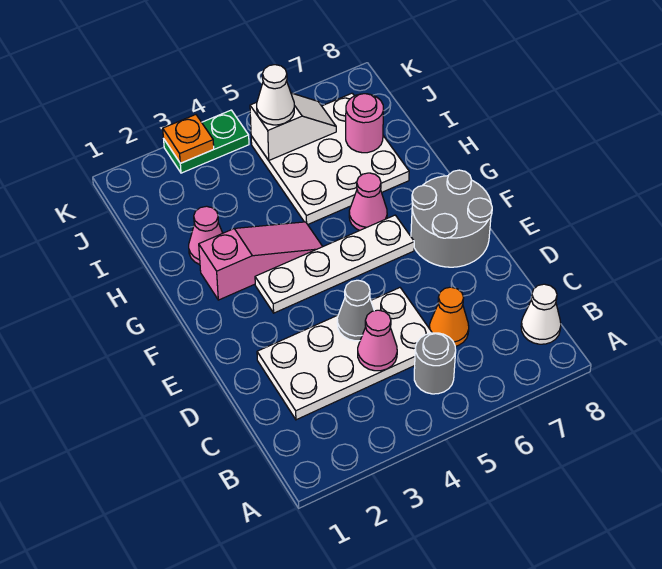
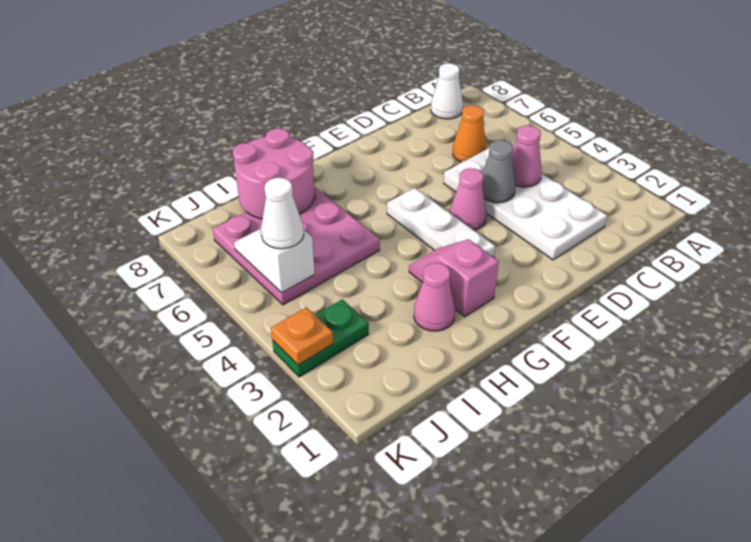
grey 1x1 round brick [414,333,456,394] -> none
grey 2x2 round brick [411,170,492,267] -> none
white 1x4 plate [255,215,414,313] -> white 1x3 plate [387,188,495,257]
pink 1x3 slope [199,222,323,300] -> pink 1x2 slope [409,239,499,317]
pink 1x1 cone [349,173,387,231] -> pink 1x1 cone moved to [450,168,486,230]
white 3x3 plate [251,93,409,224] -> pink 3x3 plate [213,187,380,305]
pink 1x1 round brick [346,94,384,153] -> pink 2x2 round brick [233,128,315,219]
green 1x2 plate [164,110,249,173] -> green 1x2 plate turned to [272,300,369,377]

